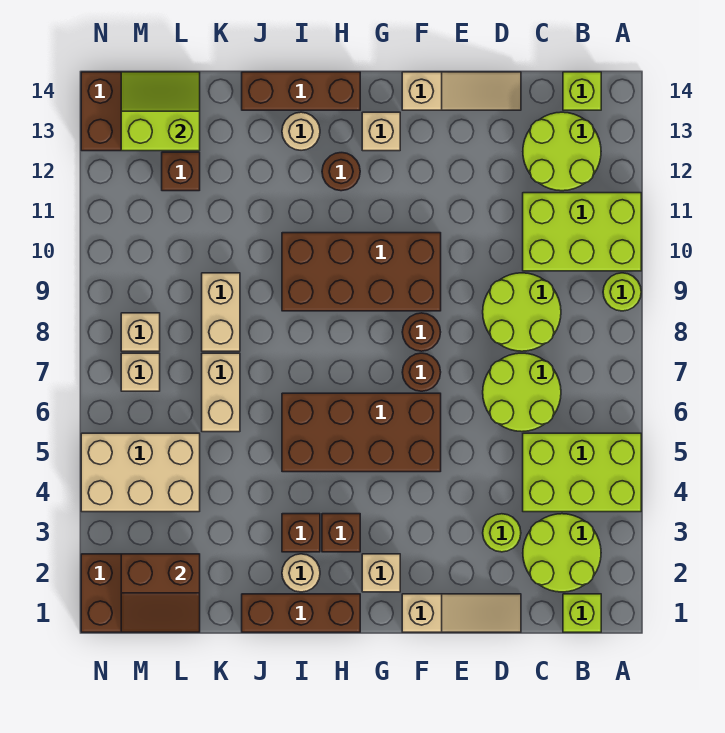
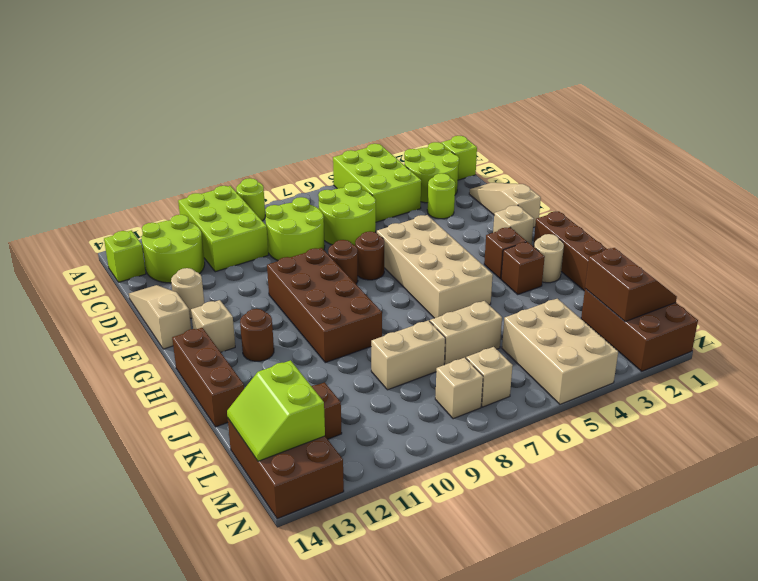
brown 2x4 brick [282,393,441,472] -> tan 2x4 brick [377,215,493,318]
tan 1x1 round brick [282,112,320,150] -> tan 1x1 round brick moved to [171,268,204,318]

